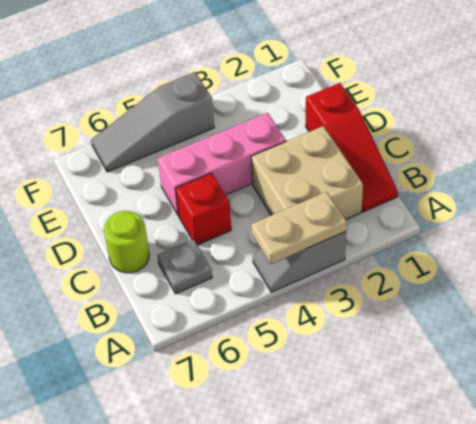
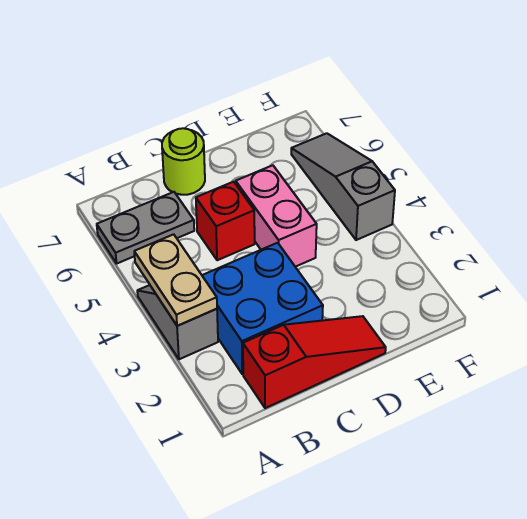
red 1x3 slope [306,83,398,212] -> red 1x3 slope turned to [243,316,386,408]
tan 2x2 brick [251,126,363,220] -> blue 2x2 brick [202,243,323,374]
grey 1x1 plate [157,239,212,294] -> grey 1x2 plate [97,192,194,263]
pink 1x3 brick [158,113,286,215] -> pink 1x2 brick [236,165,317,267]

